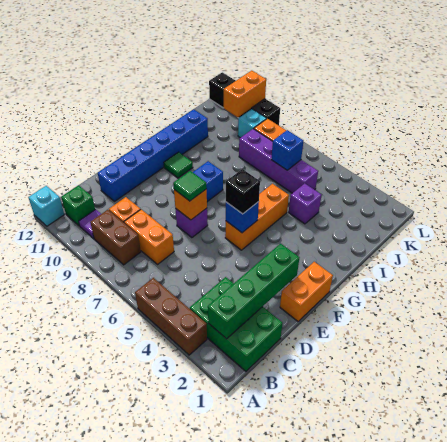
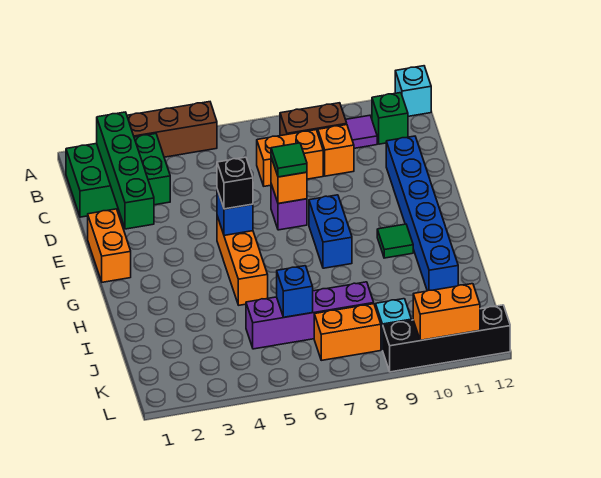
purple 1x1 brick [289,183,322,224] -> none
orange 1x2 brick [224,71,266,117] -> orange 1x2 brick turned to [413,284,480,340]

